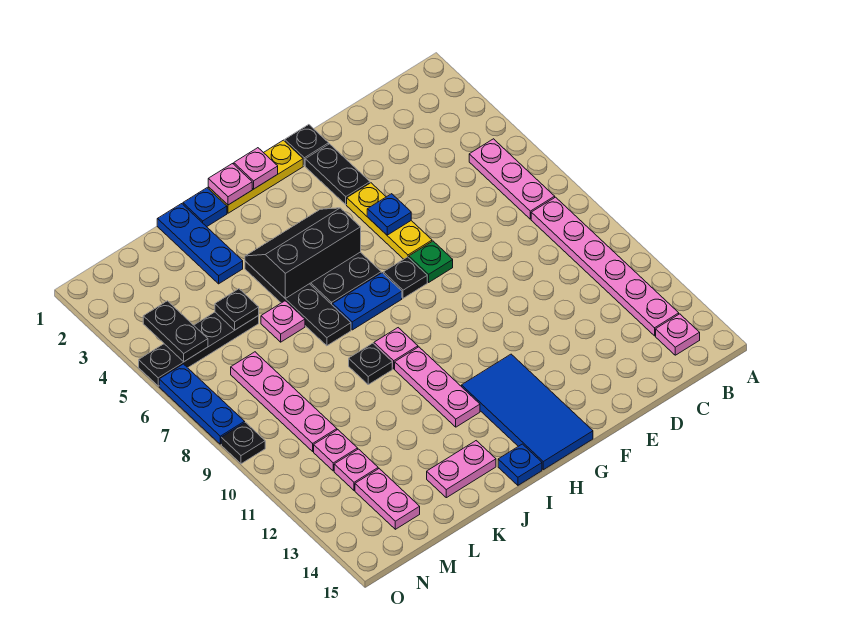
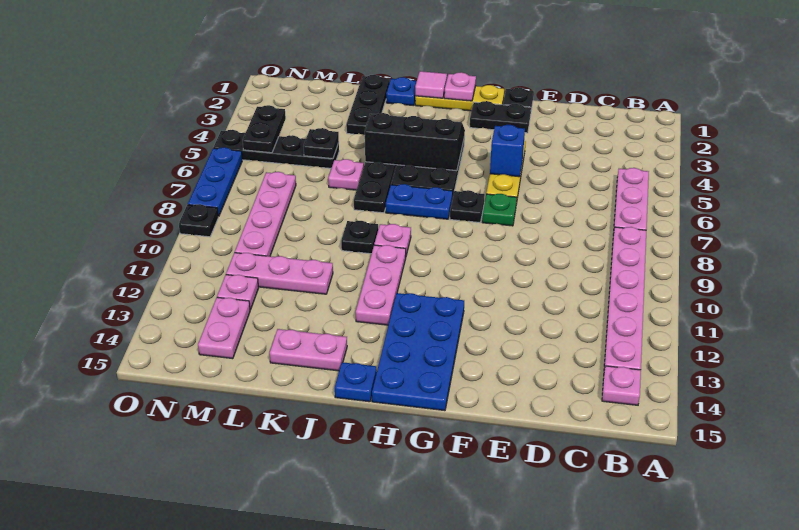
black 1x2 plate [305,144,370,205] -> black 1x2 plate turned to [470,101,531,133]
blue 1x1 plate [367,194,411,235] -> blue 1x1 brick [490,125,525,177]
blue 2x4 tile [462,354,593,470] -> blue 2x4 plate [372,293,464,411]
pink 1x1 plate [208,164,252,205] -> pink 1x1 tile [415,71,447,98]
blue 1x3 plate [157,204,243,284] -> black 1x3 plate [346,75,390,135]
pink 1x1 plate [314,430,358,471] -> pink 1x3 plate [226,253,333,294]

